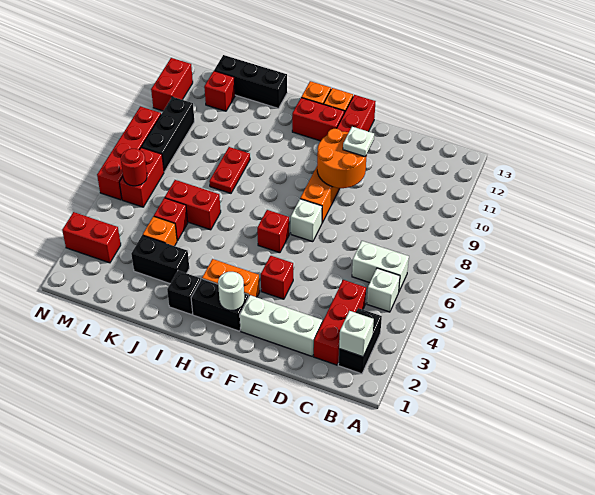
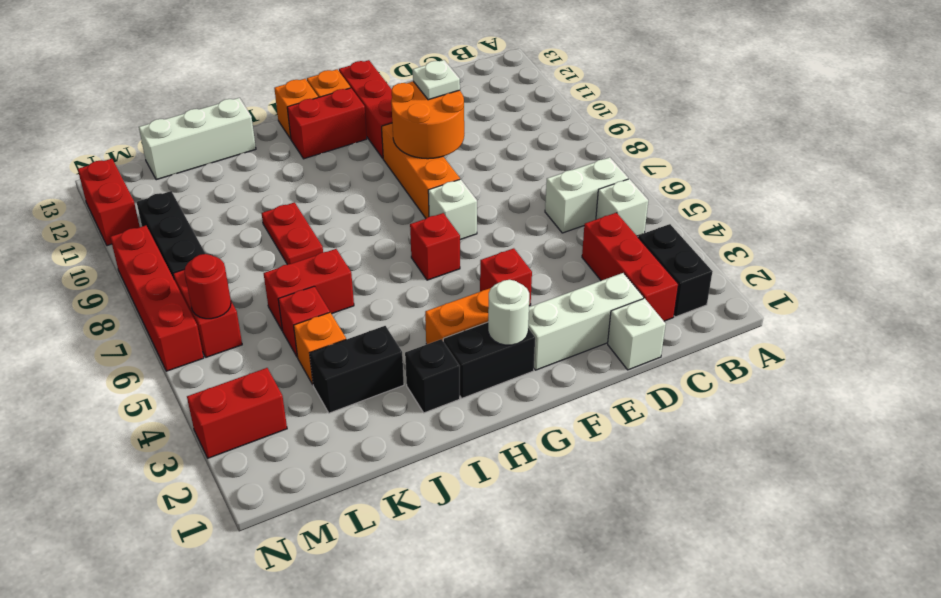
white 1x1 brick [339,311,374,357] -> white 1x1 brick moved to [608,298,666,370]
black 1x3 brick [214,55,287,108] -> white 1x3 brick [139,98,256,180]
red 1x1 brick [204,71,235,111] -> none

